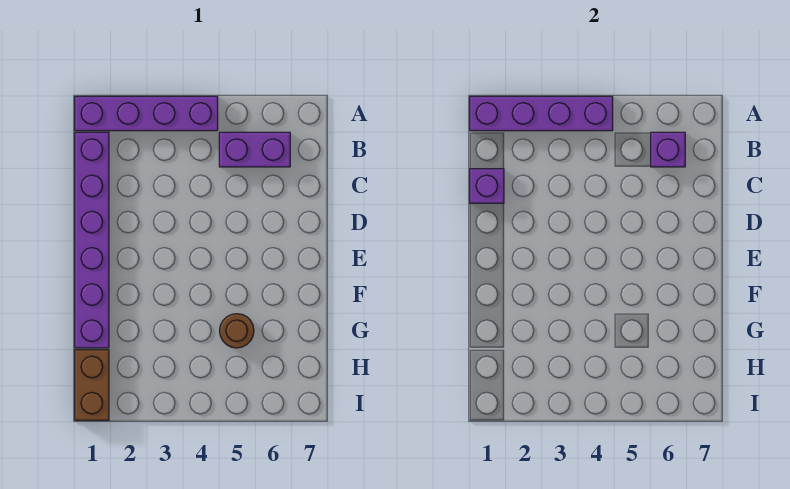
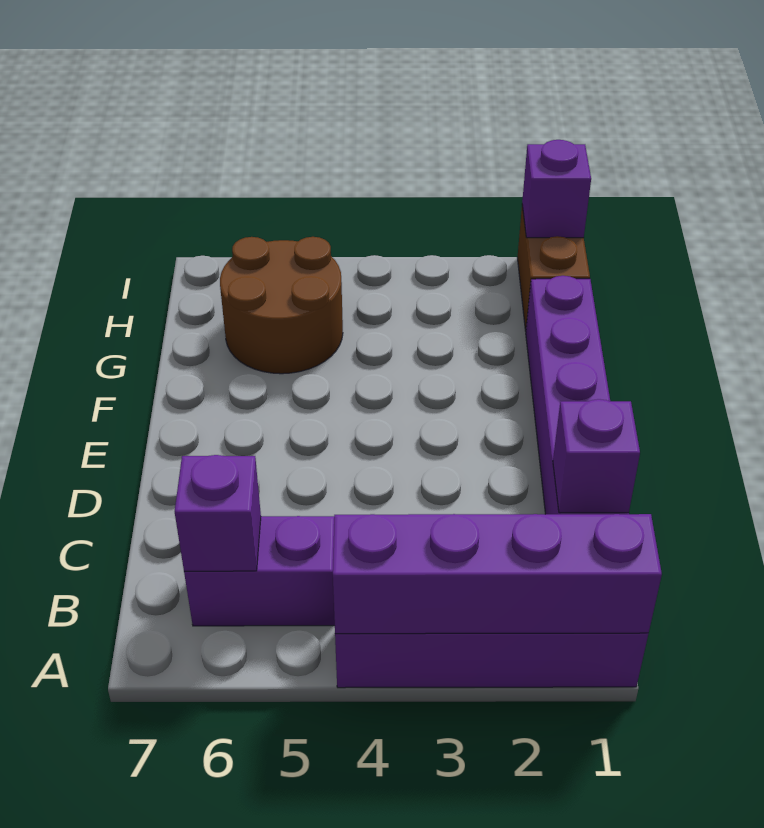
brown 1x1 round brick [220,314,254,348] -> brown 2x2 round brick [220,237,343,374]
none -> purple 1x1 brick [522,140,591,238]

